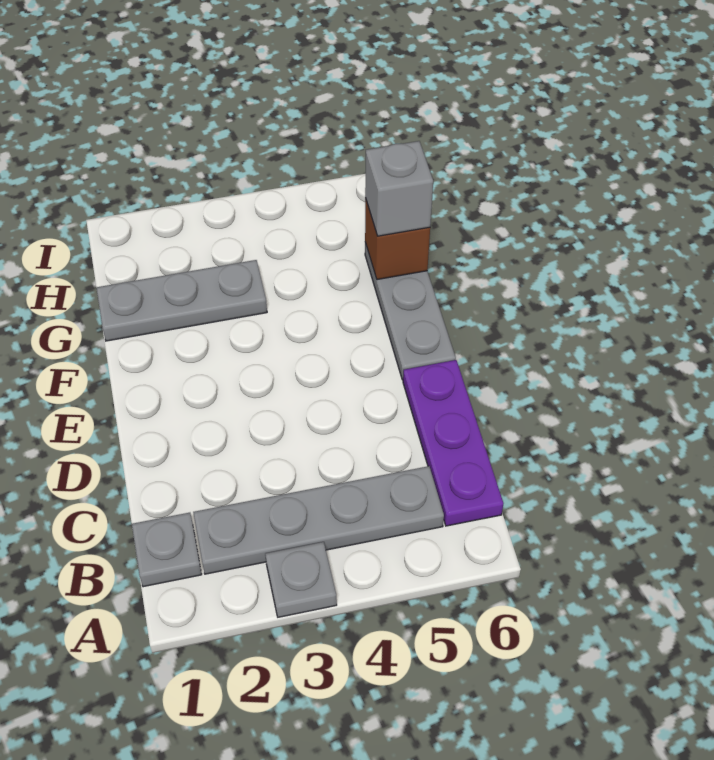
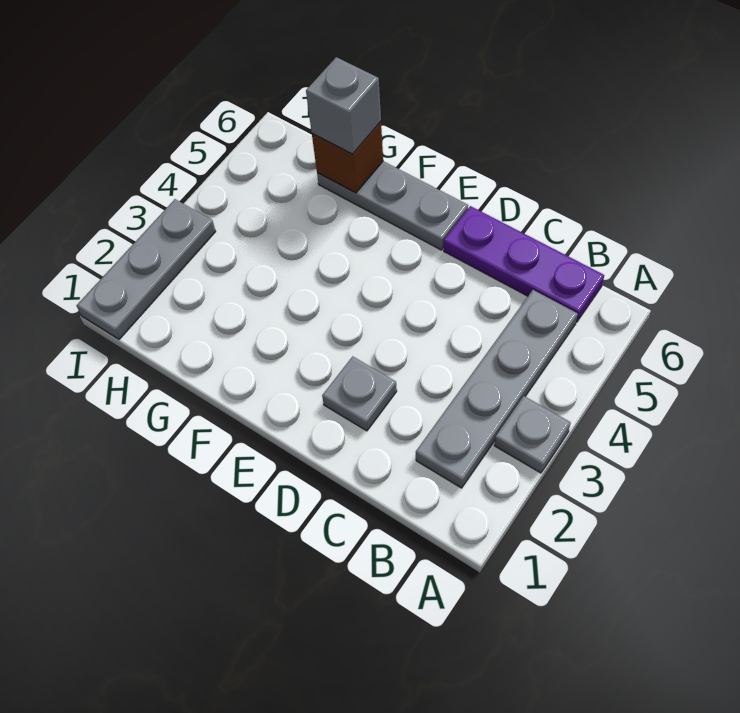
grey 1x1 plate [132,513,202,587] -> grey 1x1 plate moved to [322,357,397,431]
grey 1x3 plate [96,260,267,341] -> grey 1x3 plate moved to [76,199,216,339]

